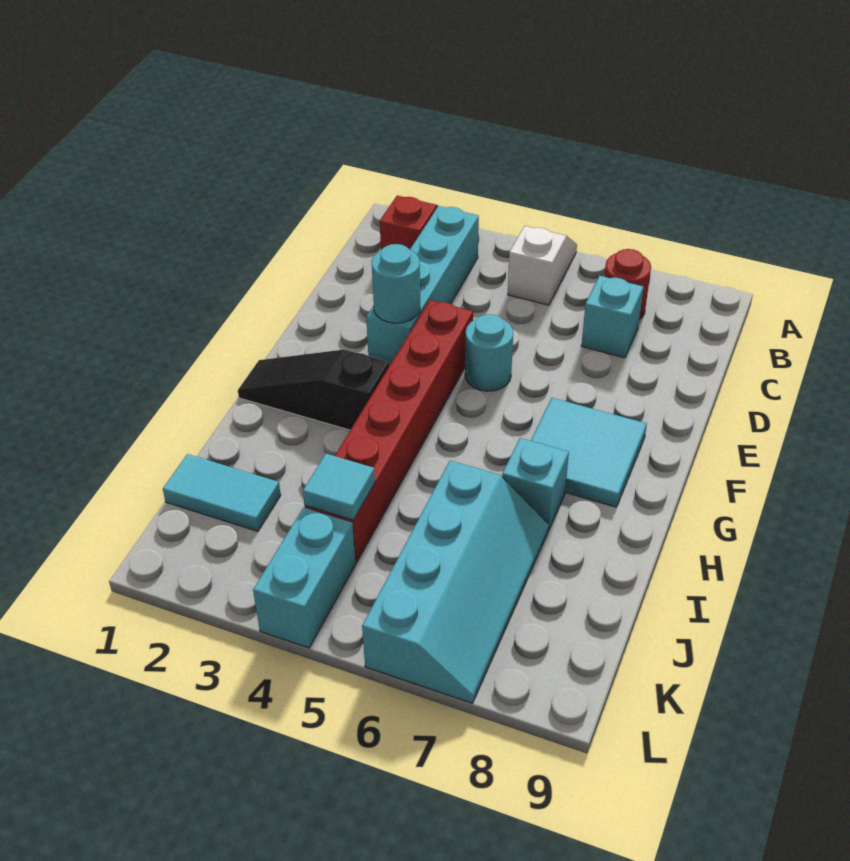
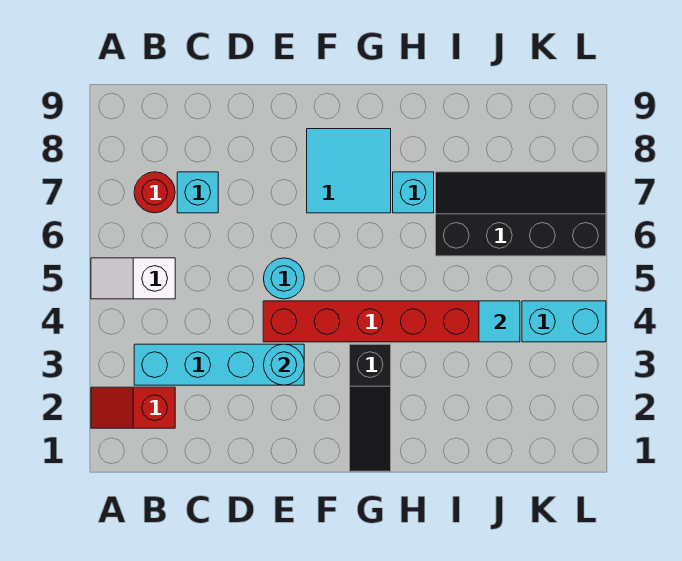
cyan 2x4 slope [362,461,549,703] -> black 2x4 slope [436,172,606,256]
cyan 1x2 tile [163,454,281,531] -> none

